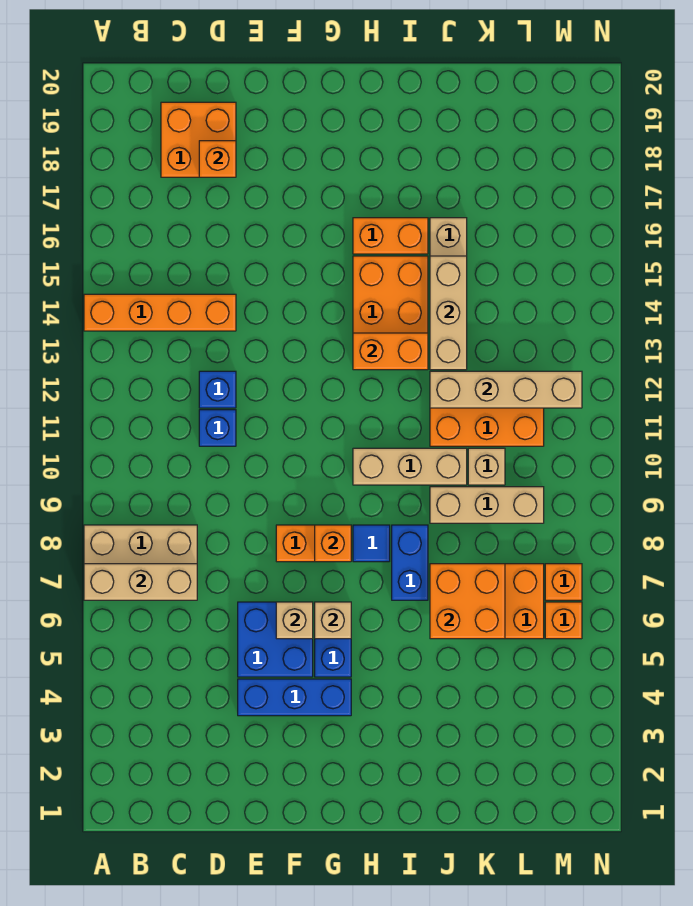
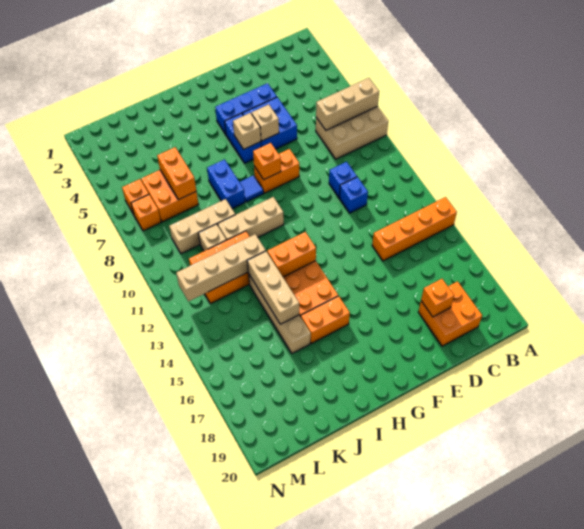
blue 1x1 brick [199,371,236,408] -> blue 1x1 brick moved to [329,162,357,197]
orange 2x2 brick [430,564,505,639] -> orange 1x2 brick [157,147,196,200]

